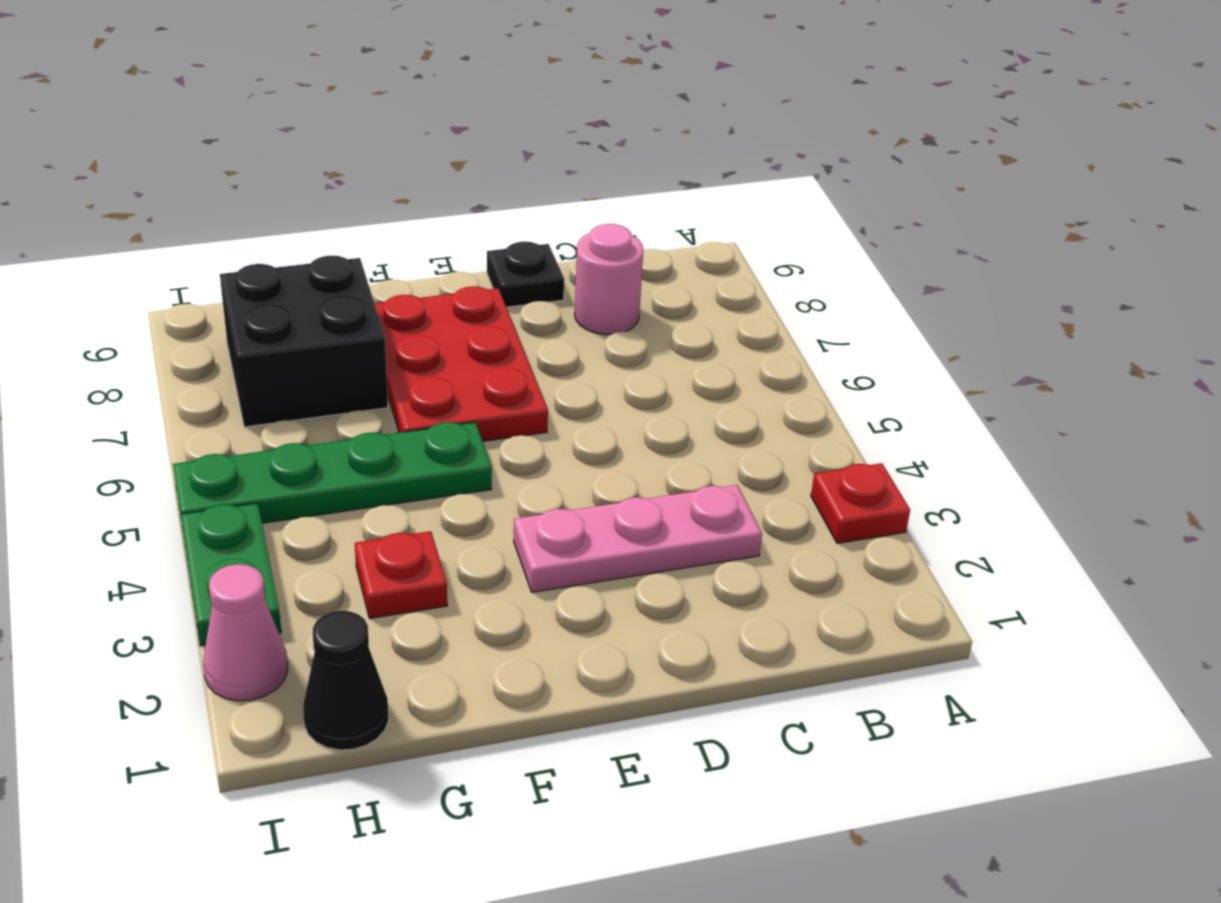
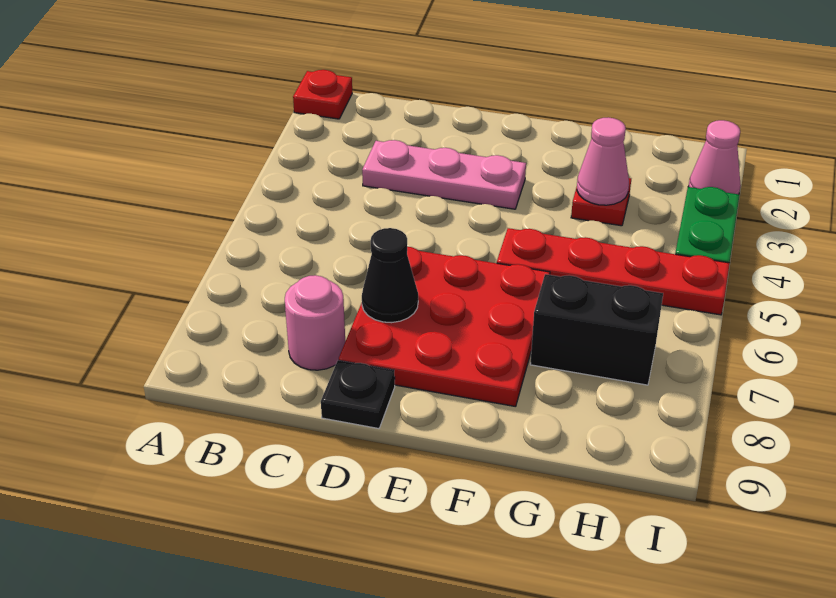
red 1x1 plate [811,463,910,543] -> red 1x1 plate moved to [293,70,352,119]
red 2x3 plate [374,286,548,441] -> red 3x3 plate [339,247,550,407]
green 1x4 plate [173,422,492,523] -> red 1x4 plate [497,228,730,315]
none -> pink 1x1 cone [577,117,629,205]
black 2x2 brick [220,256,388,427] -> black 1x2 brick [530,274,663,385]
black 1x1 cone [303,611,388,750] -> black 1x1 cone moved to [362,228,418,323]

